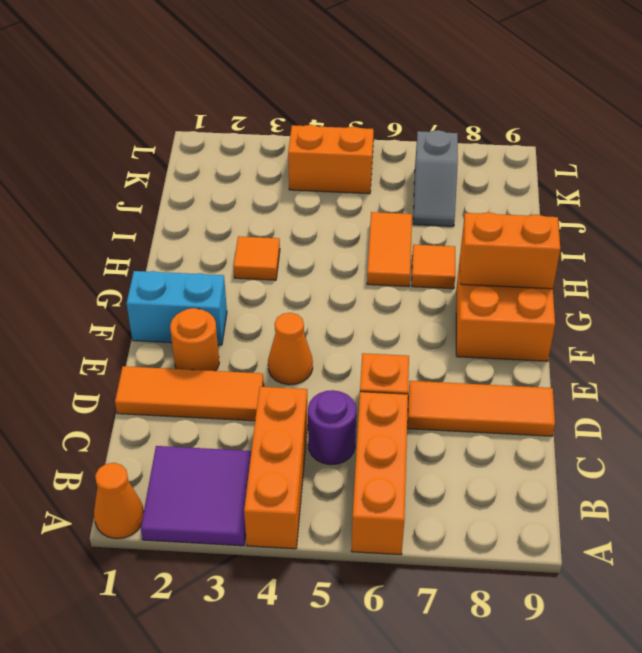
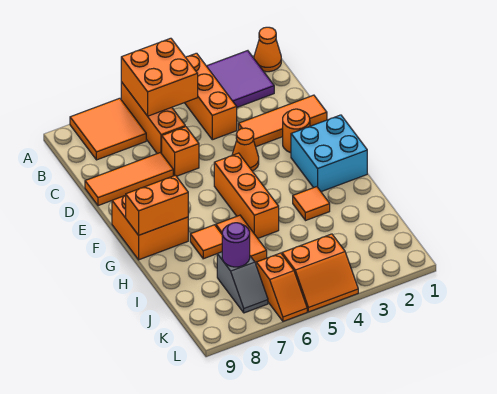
none -> orange 2x2 brick [121,38,198,116]
none -> orange 2x2 tile [70,98,146,160]
purple 1x1 round brick [308,390,356,465] -> purple 1x1 round brick moved to [222,223,250,267]
cyan 1x2 brick [127,271,227,345] -> cyan 2x2 brick [291,115,367,192]
none -> orange 1x3 brick [214,153,279,238]
grey 1x2 slope [413,130,458,226] -> grey 1x2 slope turned to [217,252,268,313]
none -> orange 1x2 slope [256,253,307,321]

